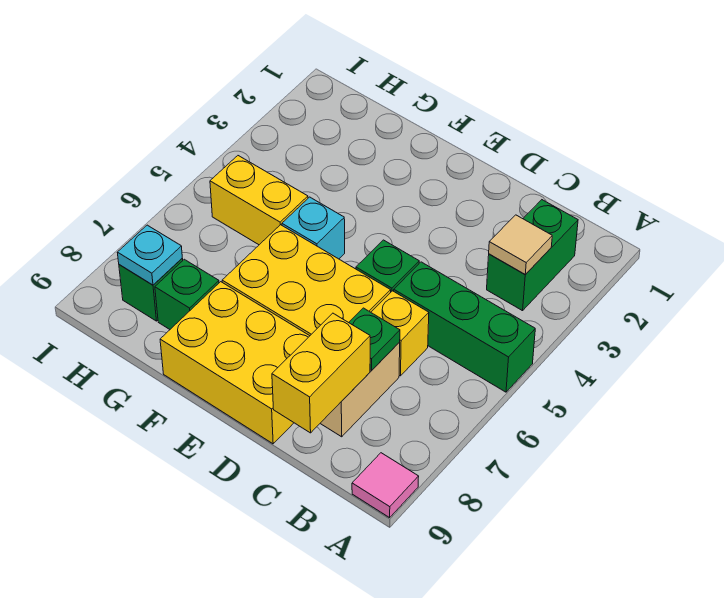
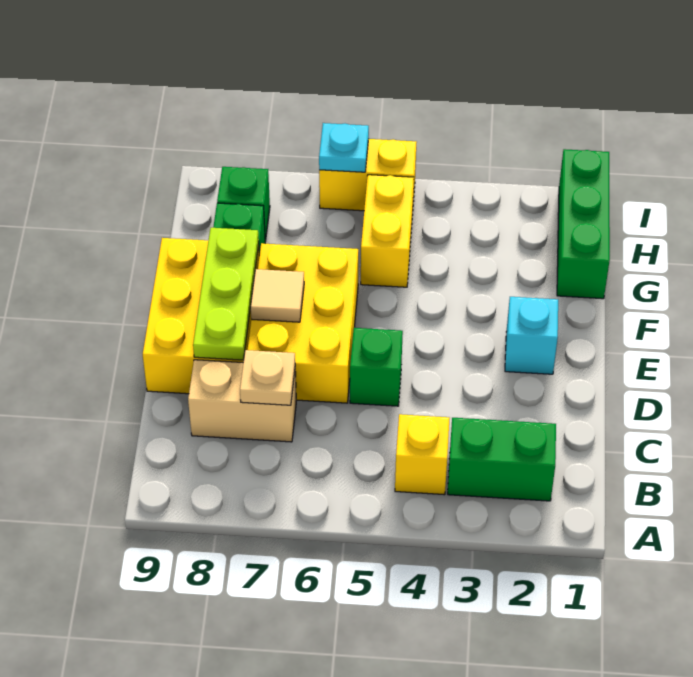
green 1x3 brick [394,262,535,392] -> green 1x3 brick moved to [557,149,610,299]
pink 1x1 tile [352,453,419,518] -> none
tan 1x1 tile [489,215,552,275] -> tan 1x1 tile moved to [251,269,304,322]
yellow 1x1 brick [371,291,429,376] -> yellow 1x1 brick moved to [395,414,450,495]
green 1x1 plate [349,308,400,370] -> tan 1x1 plate [240,350,295,405]
yellow 1x2 brick [272,313,370,433] -> yellow 1x2 brick moved to [319,139,416,211]
none -> lime 1x3 plate [193,228,259,360]
cyan 1x1 brick [282,197,345,259] -> cyan 1x1 brick moved to [505,297,558,374]
cyan 1x1 plate [117,225,182,285] -> cyan 1x1 plate moved to [319,123,369,172]

